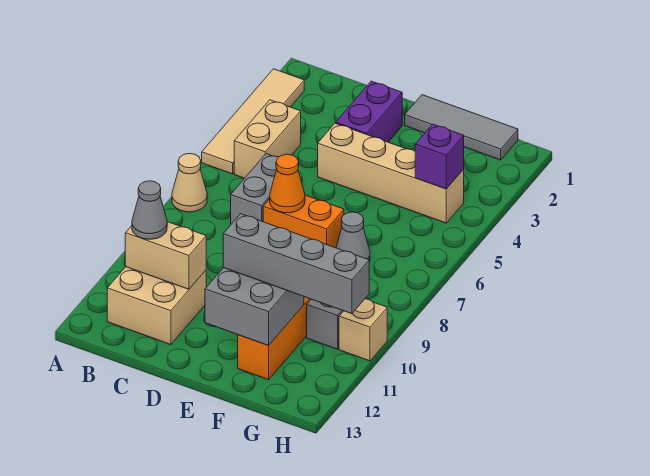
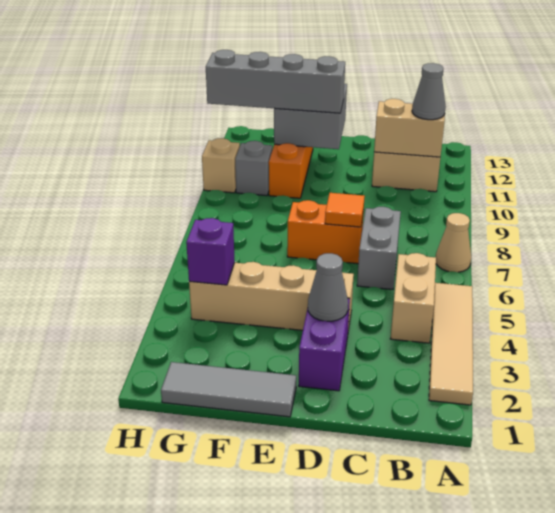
orange 1x1 cone [270,154,305,213] -> orange 1x1 tile [325,193,365,227]
grey 1x1 cone [336,212,370,262] -> grey 1x1 cone moved to [308,253,348,321]

